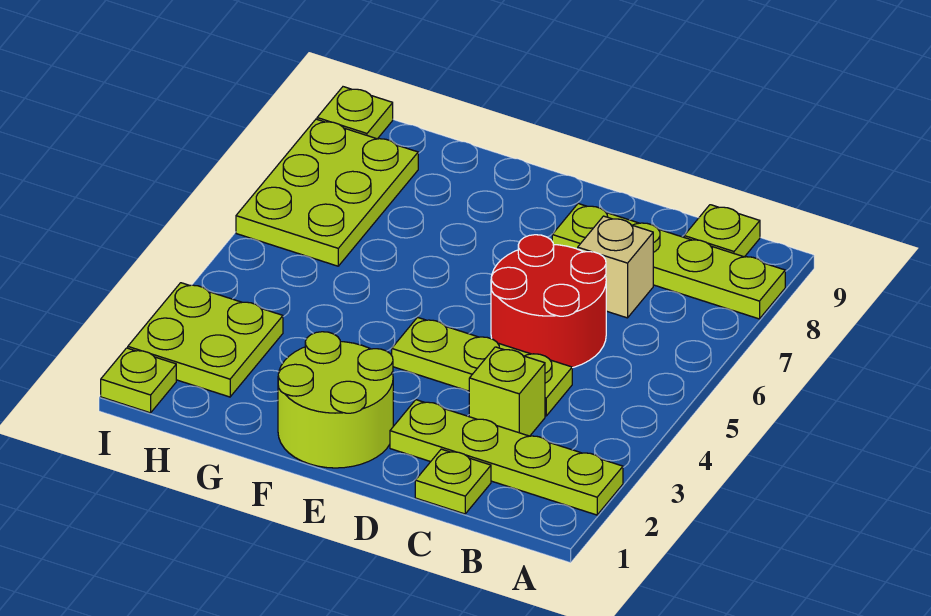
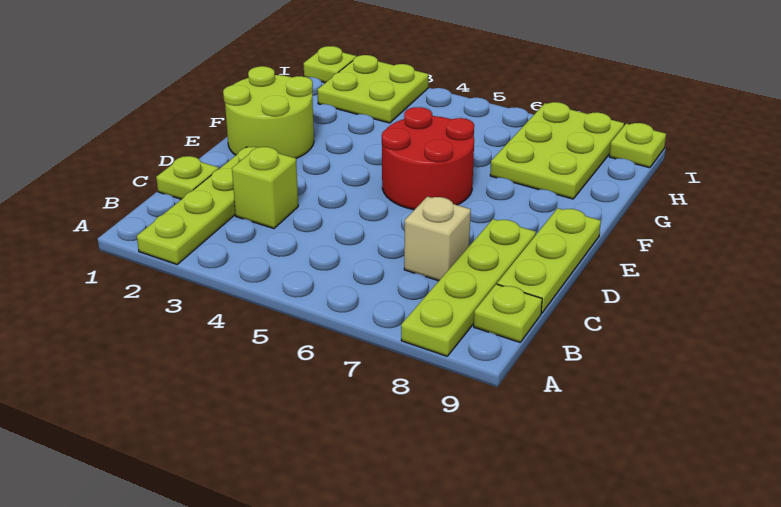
lime 1x3 plate [392,317,572,416] -> lime 1x3 plate moved to [497,208,601,313]
red 2x2 round brick [491,235,606,368] -> red 2x2 round brick moved to [382,107,474,210]
lime 2x3 plate [236,119,418,266] -> lime 2x3 plate turned to [490,102,624,199]

